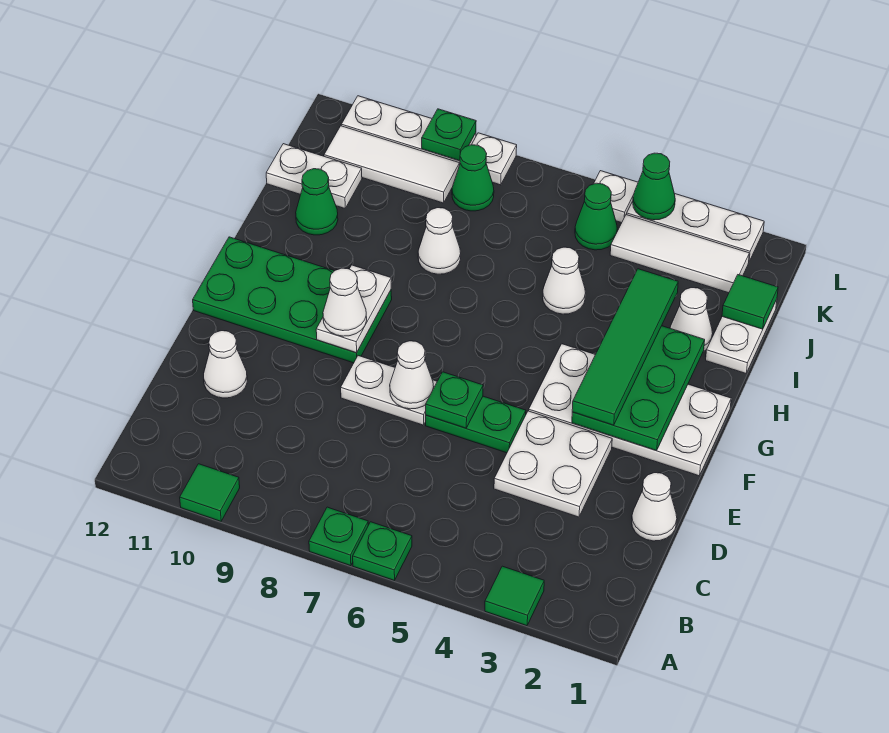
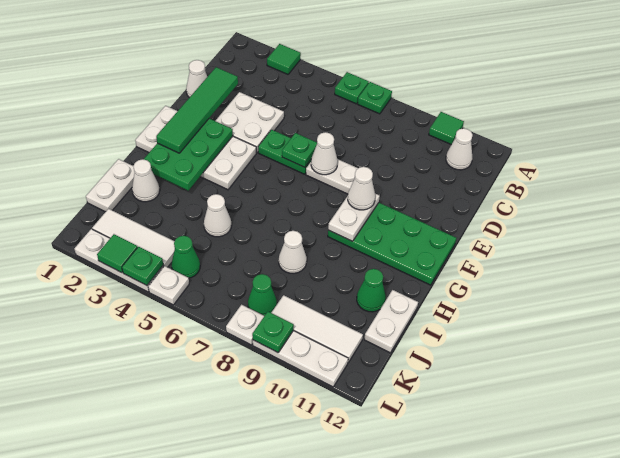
white 1x1 cone [204,331,247,398] -> white 1x1 cone moved to [446,128,473,170]
green 1x4 tile [572,269,678,425] -> green 1x4 tile moved to [156,67,238,153]
green 1x1 tile [722,275,778,329] -> green 1x1 tile moved to [97,234,138,273]
white 1x2 plate [266,144,362,208] -> white 1x2 plate turned to [364,290,418,353]
green 1x1 cone [633,153,675,220] -> green 1x1 plate [122,247,163,286]

